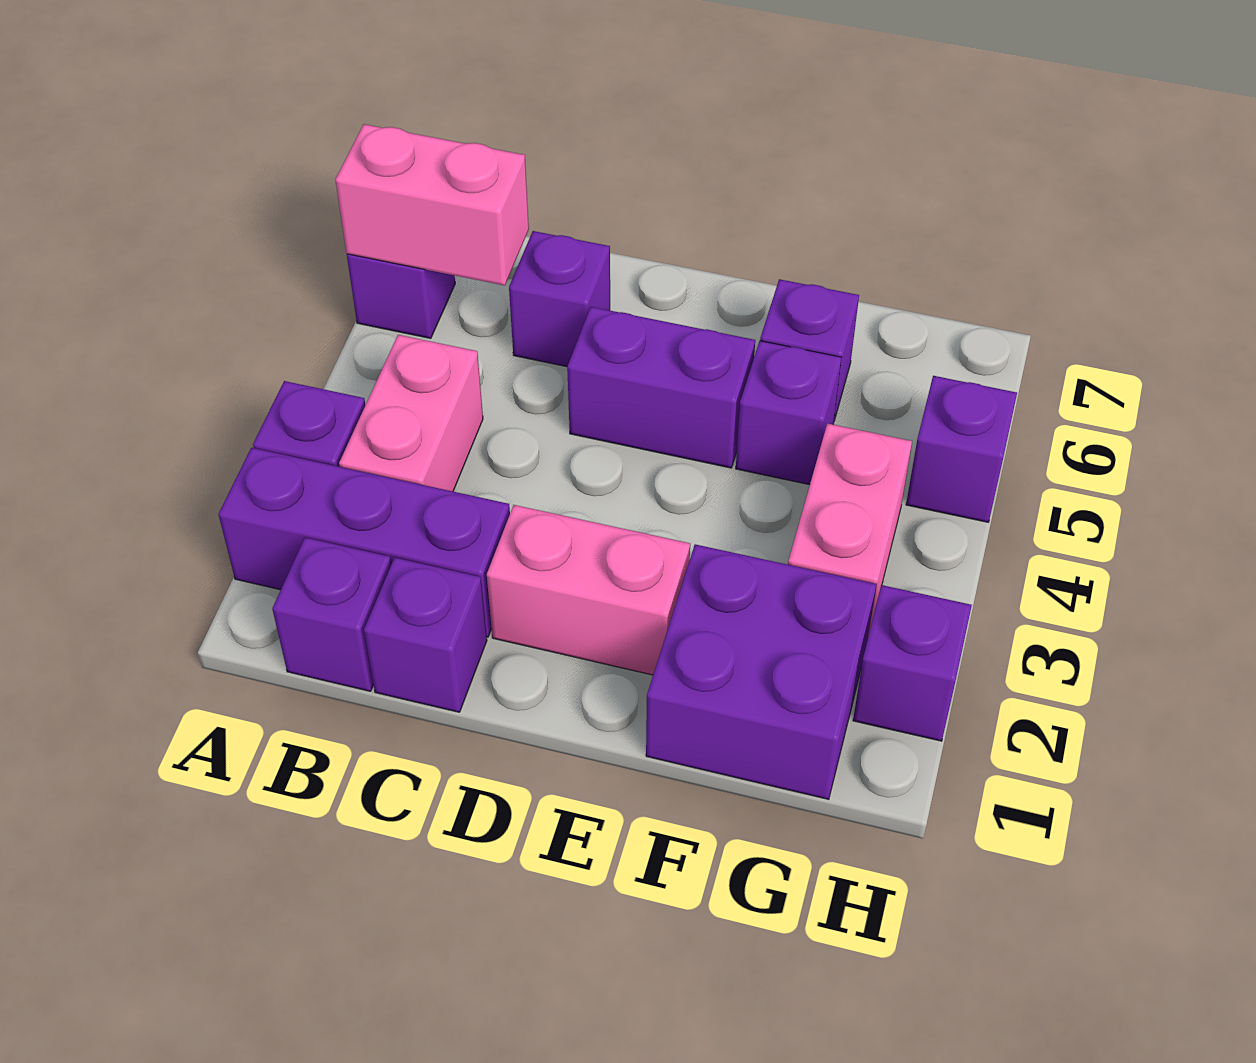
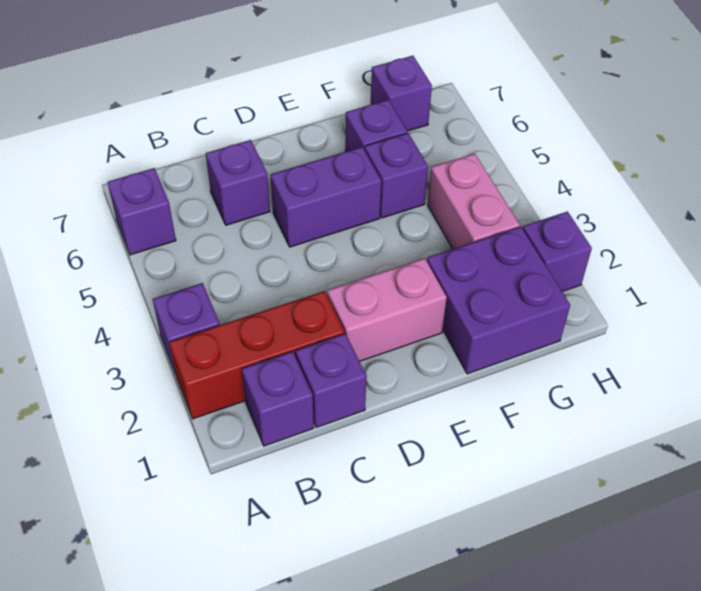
purple 1x3 brick [218,448,510,637] -> red 1x3 brick [169,291,345,419]
pink 1x2 brick [335,124,529,285] -> none
pink 1x2 brick [339,335,483,491] -> none
purple 1x1 brick [906,376,1017,522] -> purple 1x1 brick moved to [371,56,432,131]

